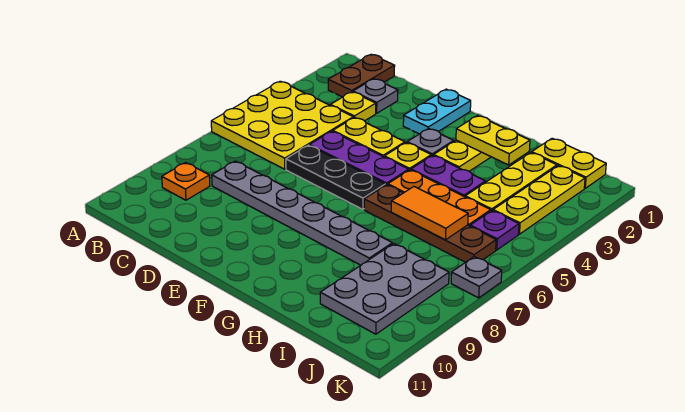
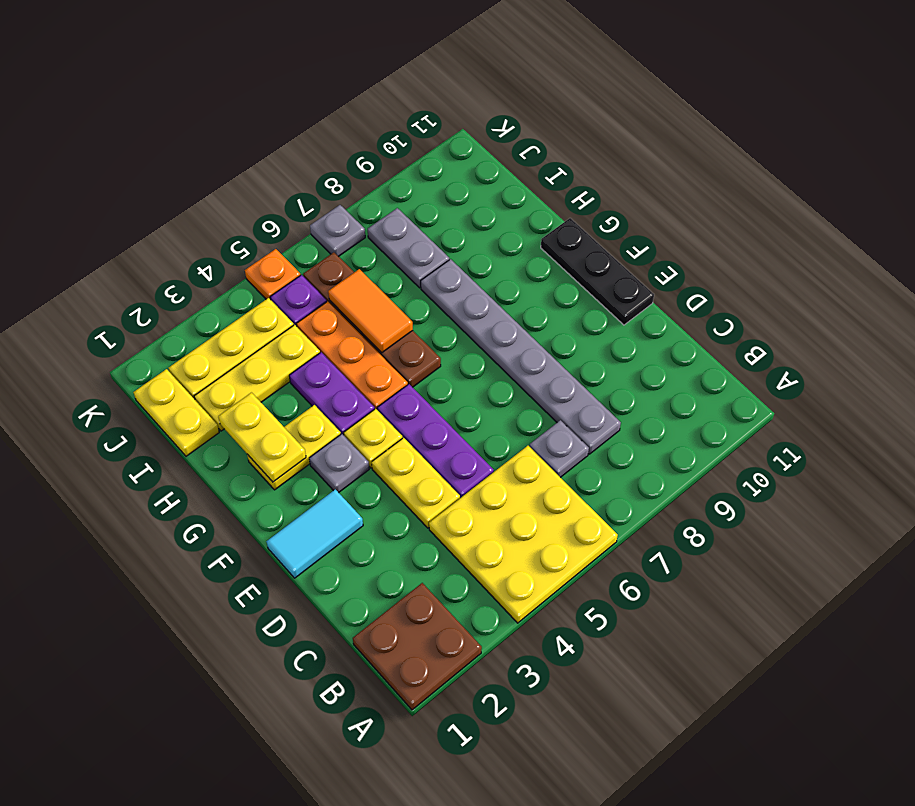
brown 1x2 plate [328,54,395,97] -> brown 2x2 plate [353,583,482,710]
orange 1x1 plate [162,163,210,200] -> orange 1x1 plate moved to [245,249,301,300]
grey 1x1 plate [353,79,398,113] -> grey 1x1 plate moved to [529,420,589,477]
yellow 1x1 plate [330,92,376,121] -> none
black 1x3 plate [286,145,385,209] -> black 1x3 plate moved to [541,218,654,325]
cyan 1x2 plate [403,89,471,134] -> cyan 1x2 tile [266,489,363,578]
grey 2x3 plate [320,244,449,334] -> grey 1x2 plate [368,208,449,288]

